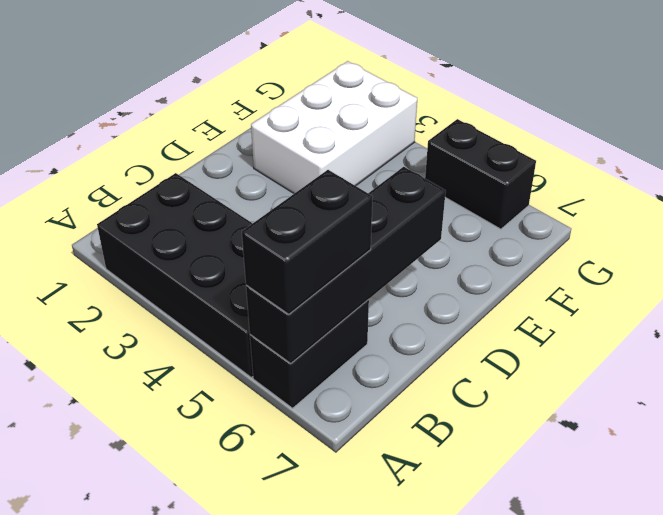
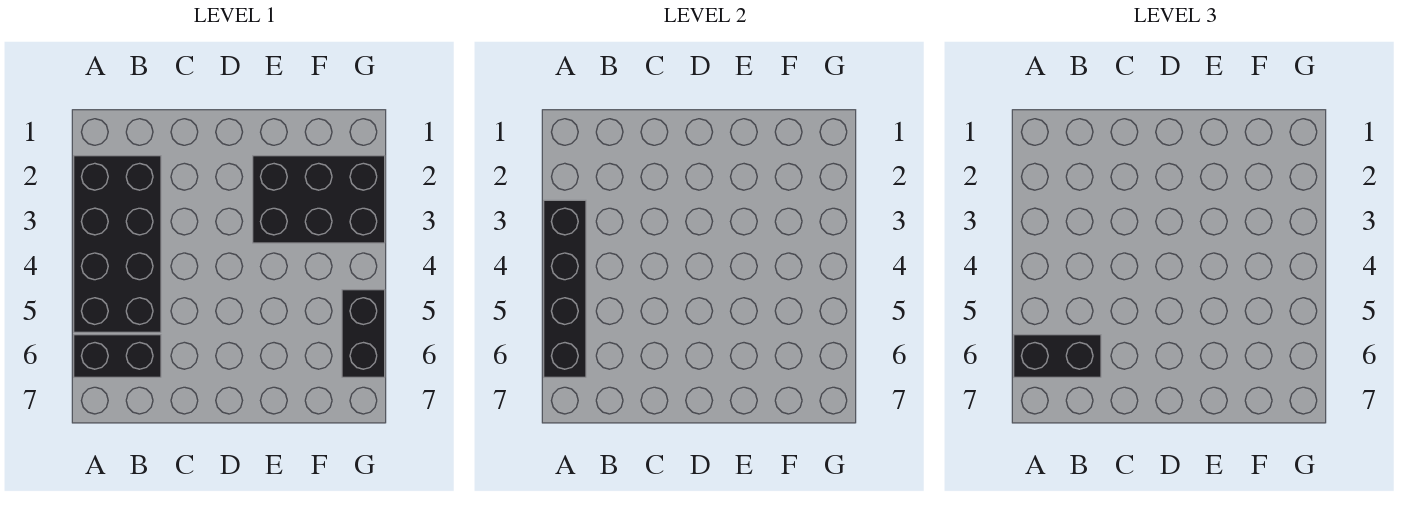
black 1x4 brick [246,167,446,364] -> black 1x4 brick turned to [544,200,586,377]
white 2x3 brick [251,61,417,193] -> black 2x3 brick [253,156,385,243]

